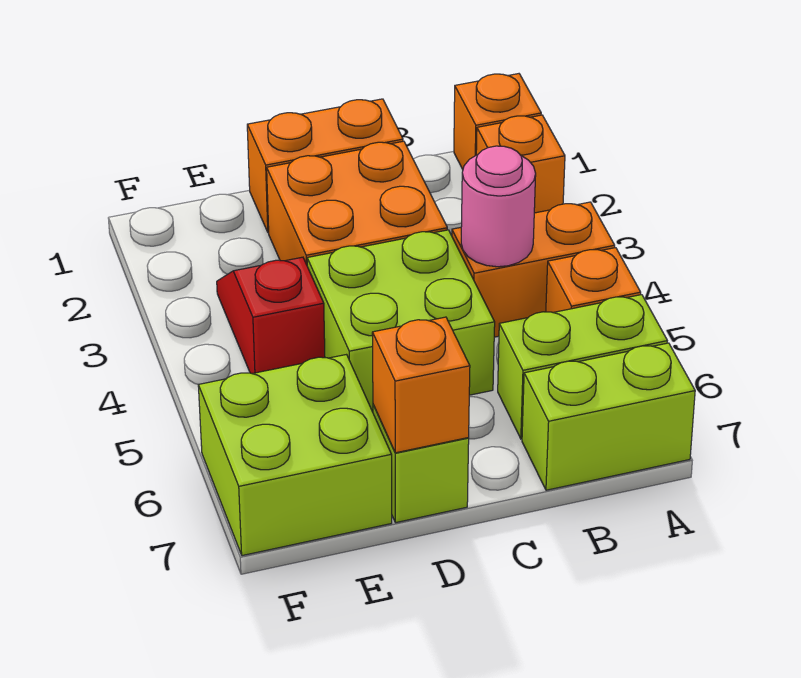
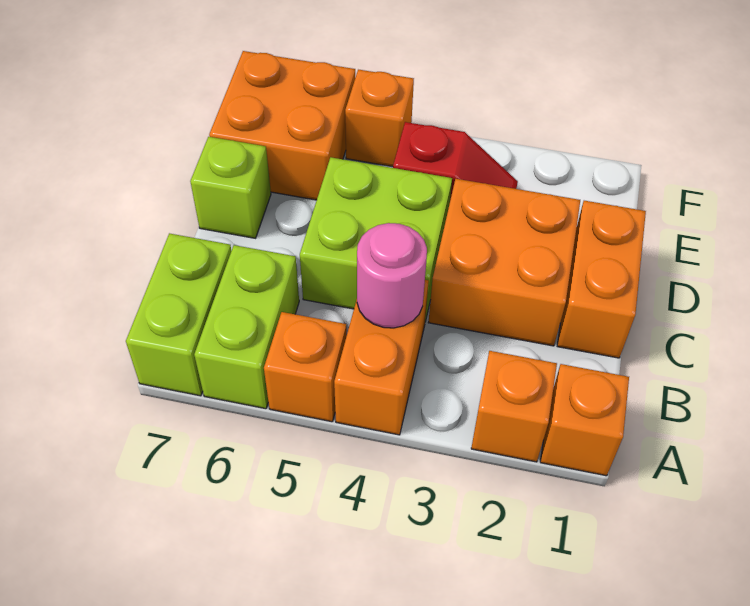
orange 1x1 brick [372,317,470,453] -> orange 1x1 brick moved to [345,70,414,167]
lime 2x2 brick [198,355,392,556] -> orange 2x2 brick [209,51,355,200]

